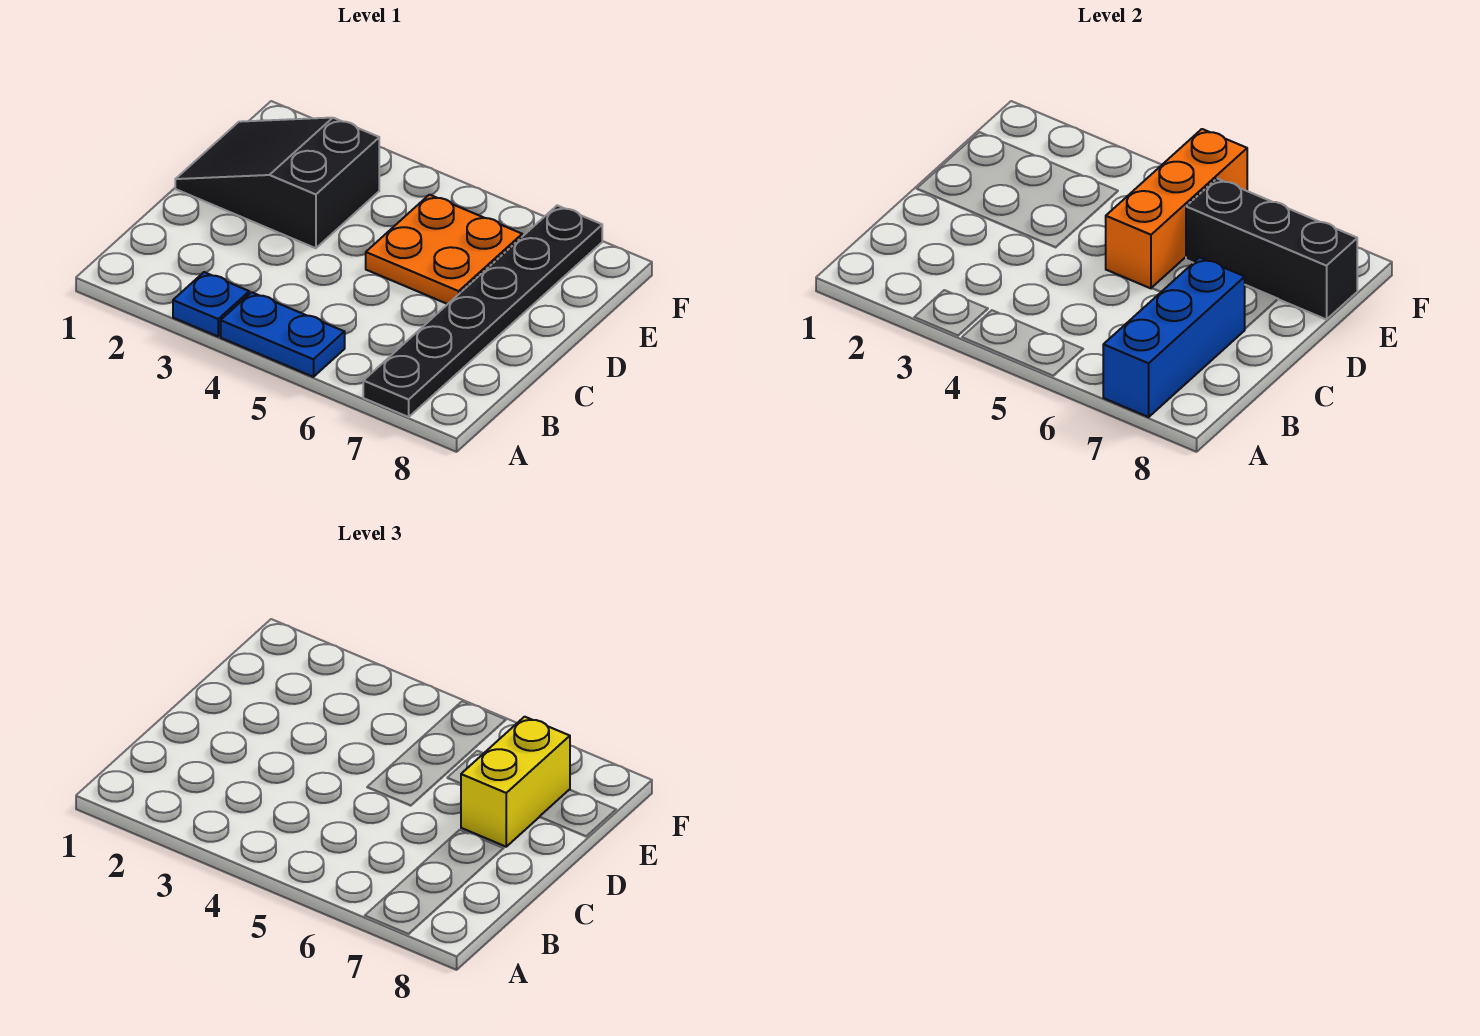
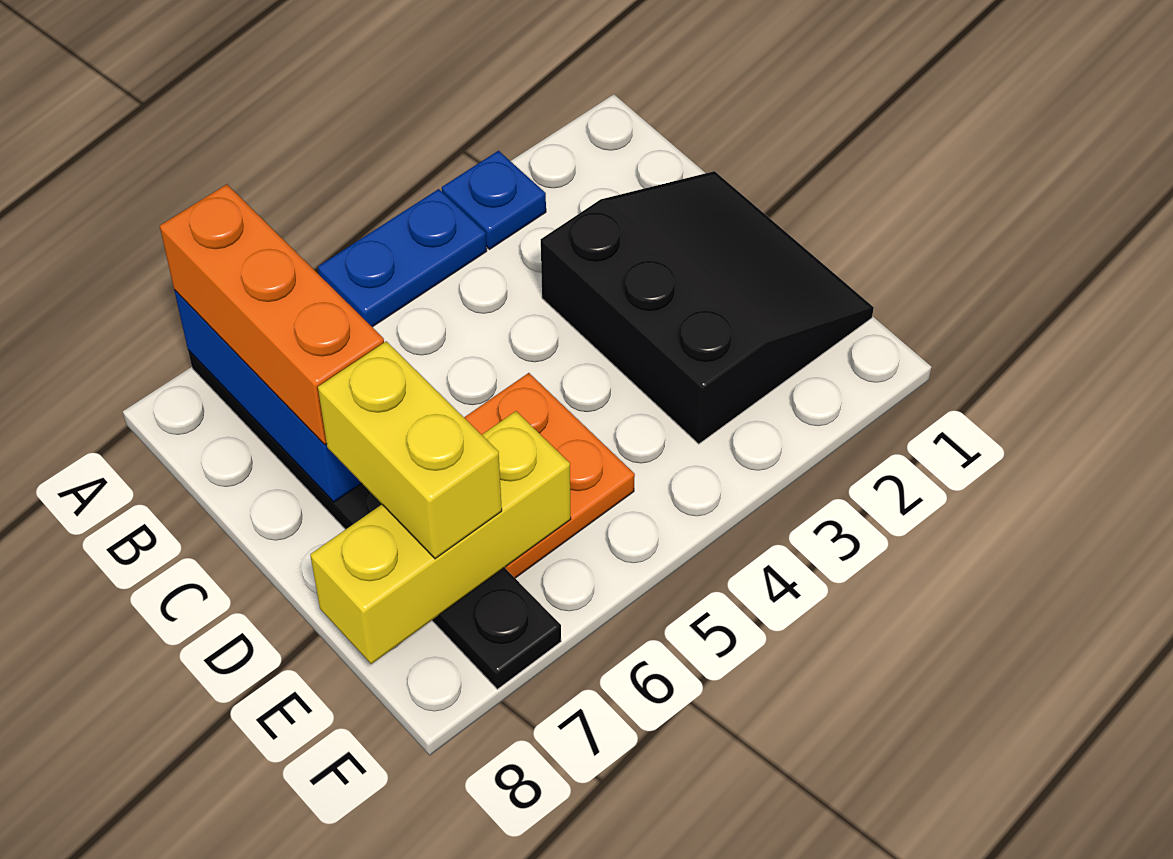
black 2x3 slope [175,118,379,248] -> black 3x3 slope [541,171,874,444]
orange 1x3 brick [1106,129,1247,288] -> orange 1x3 brick moved to [160,184,384,445]
black 1x3 brick [1186,179,1357,319] -> yellow 1x3 brick [310,411,571,664]

